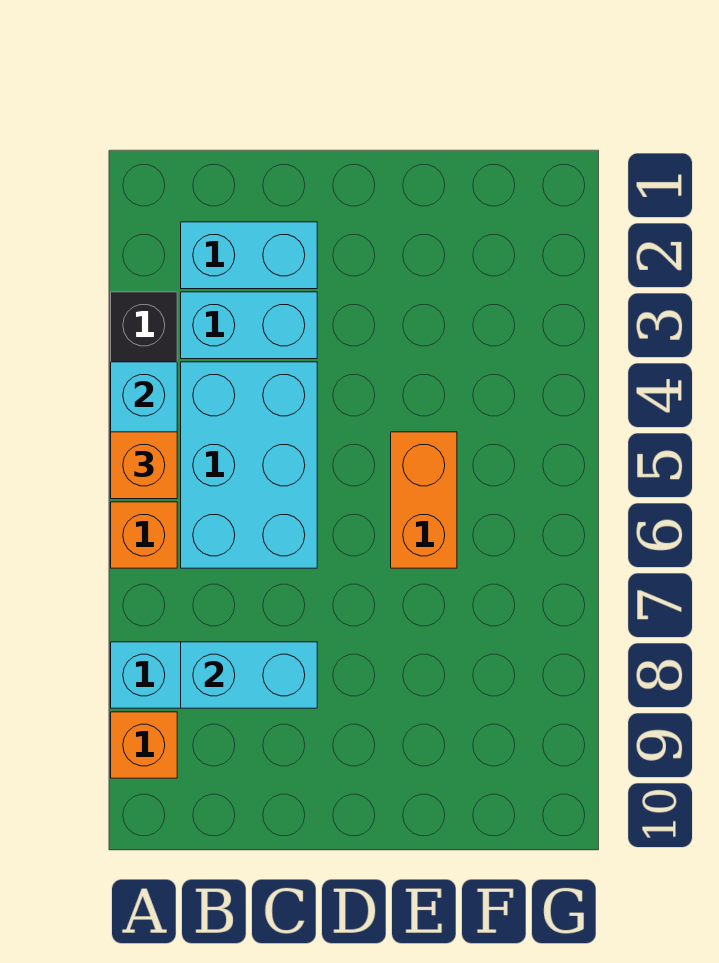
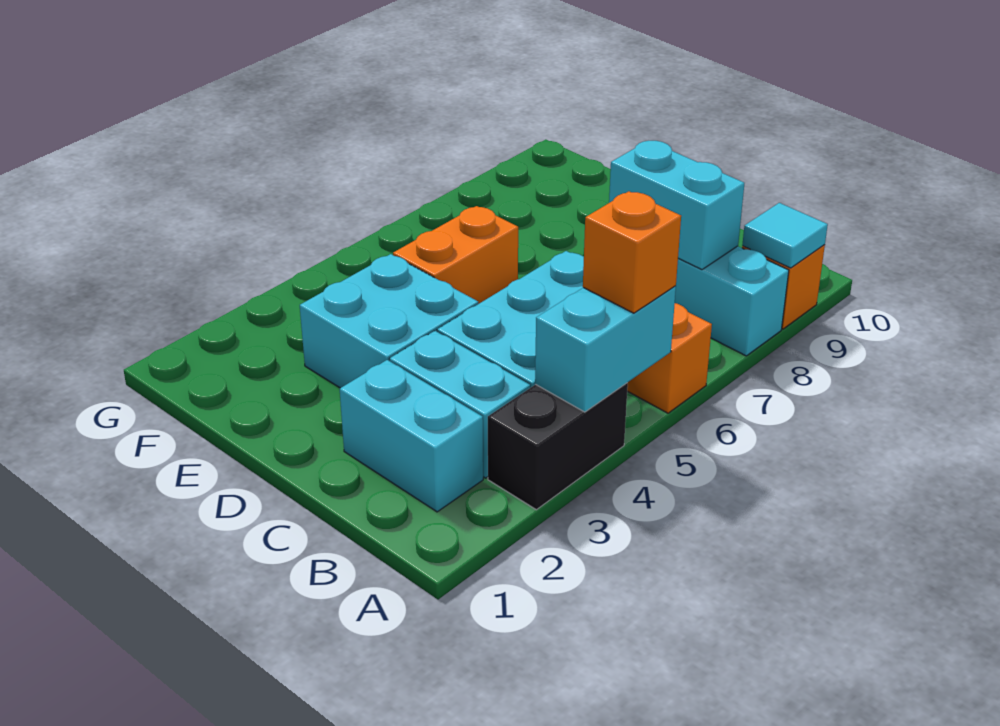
none -> cyan 1x1 tile [742,203,828,268]
none -> cyan 2x2 brick [300,254,478,388]

